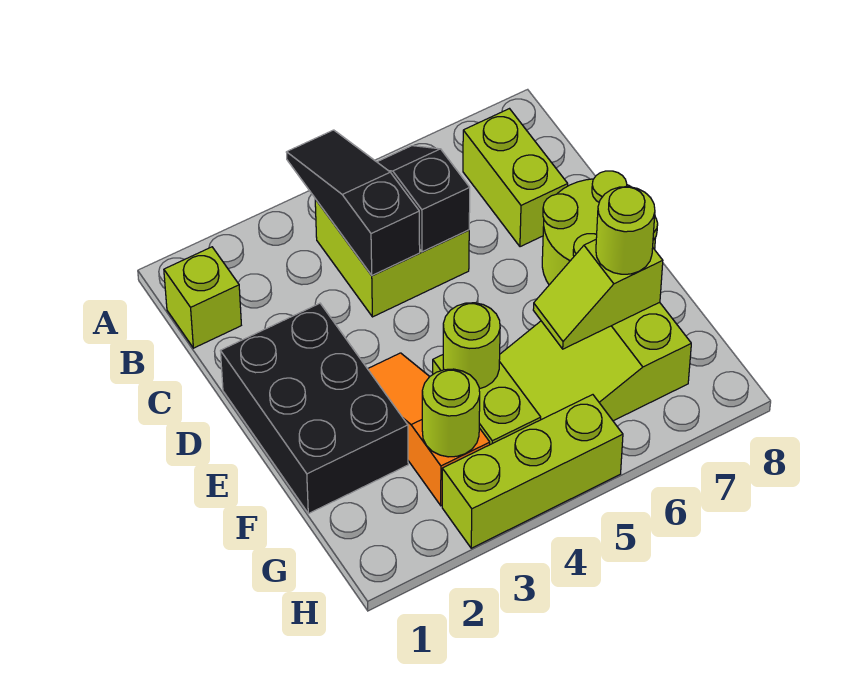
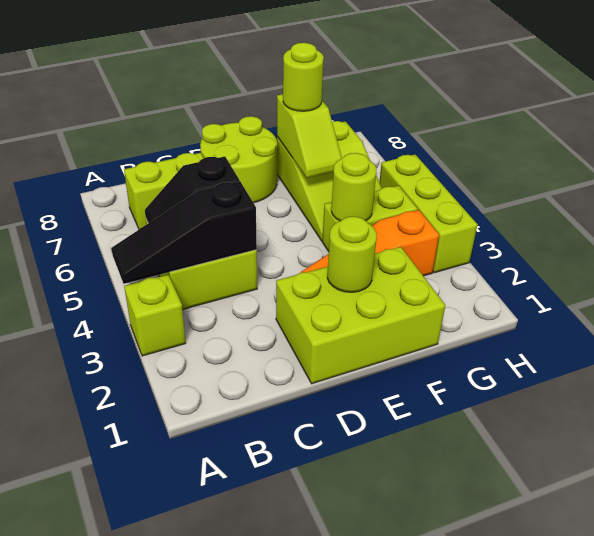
lime 1x1 brick [164,247,241,348] -> lime 1x1 brick moved to [124,275,186,356]
black 2x3 brick [221,303,408,514] -> lime 2x3 brick [276,247,445,384]
lime 1x1 round brick [422,369,480,457] -> lime 1x1 round brick moved to [327,216,377,292]

